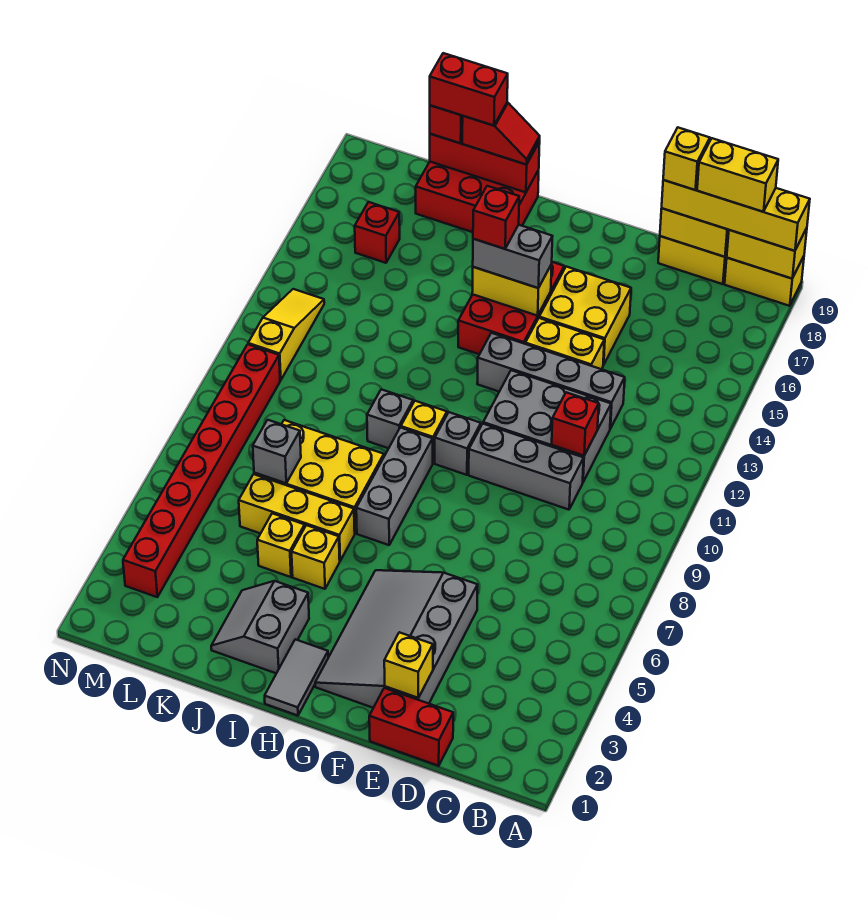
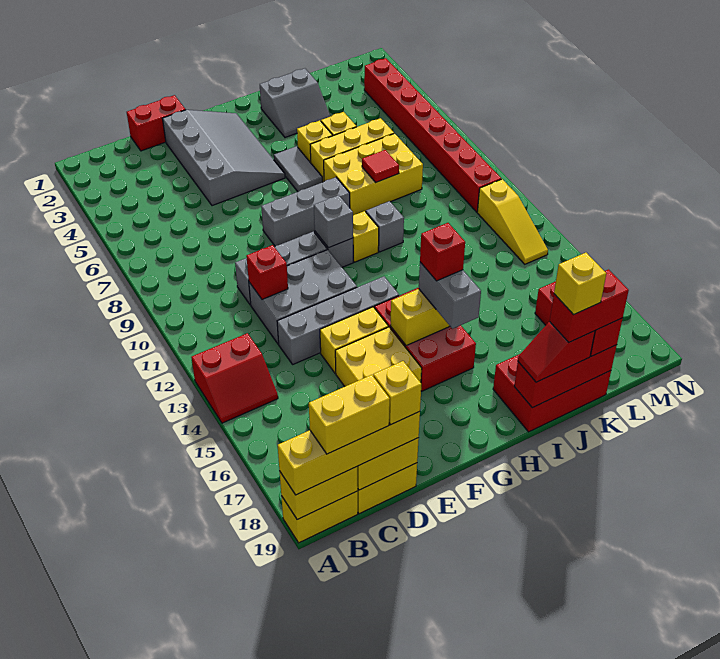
none -> red 2x2 slope [191,333,278,423]
yellow 1x1 brick [384,632,433,698] -> yellow 1x1 brick moved to [554,253,606,315]
grey 1x2 brick [473,225,553,288] -> grey 1x2 brick turned to [419,262,481,329]
grey 1x2 tile [265,639,328,716] -> grey 1x2 tile moved to [274,146,322,192]
grey 1x3 brick [356,427,433,545] -> grey 1x3 brick turned to [261,177,350,246]
grey 2x2 slope [211,581,309,673] -> grey 2x2 slope turned to [260,68,330,138]
none -> red 1x1 tile [362,150,399,182]
grey 1x1 brick [253,420,301,483] -> grey 1x1 brick moved to [314,195,353,248]

